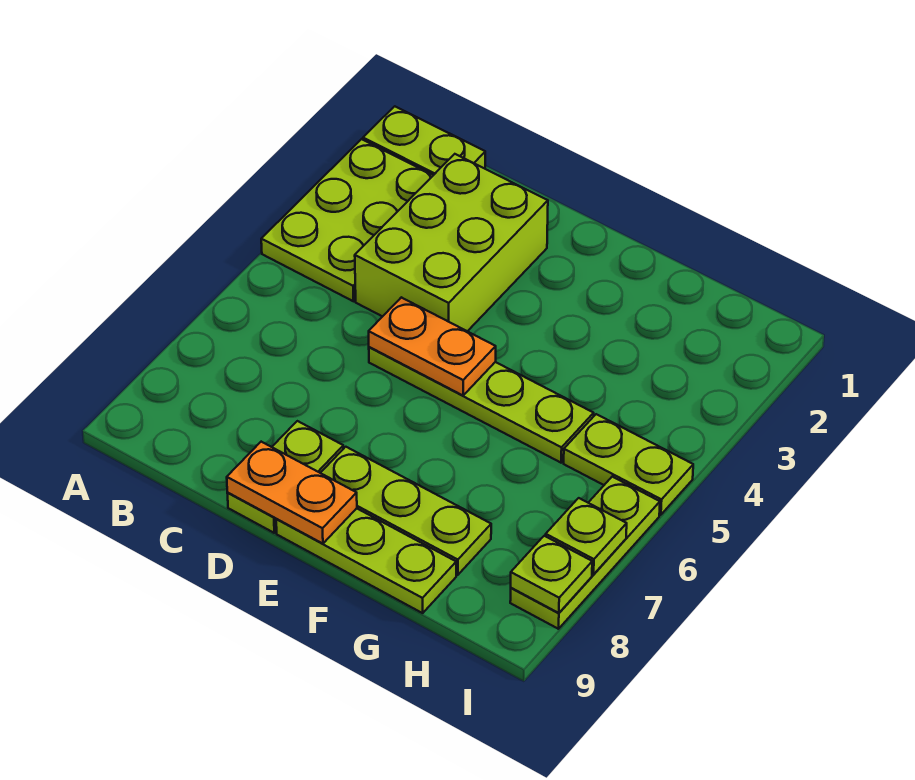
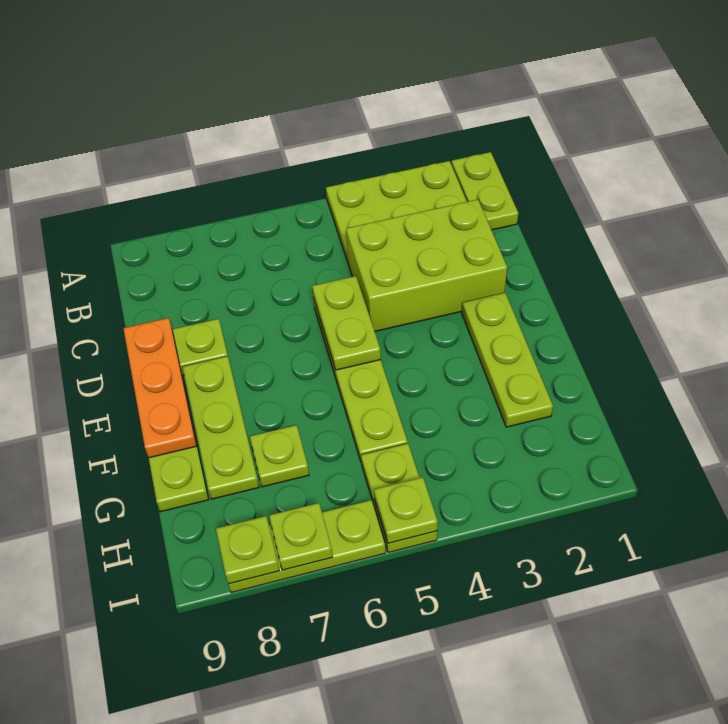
orange 1x2 plate [369,297,496,395] -> lime 1x2 plate [312,276,381,370]
orange 1x2 plate [227,442,357,544] -> orange 1x3 plate [123,318,196,458]
none -> lime 1x3 plate [462,293,553,427]
none -> lime 1x1 plate [250,425,309,487]
none -> lime 1x1 plate [374,477,438,543]

